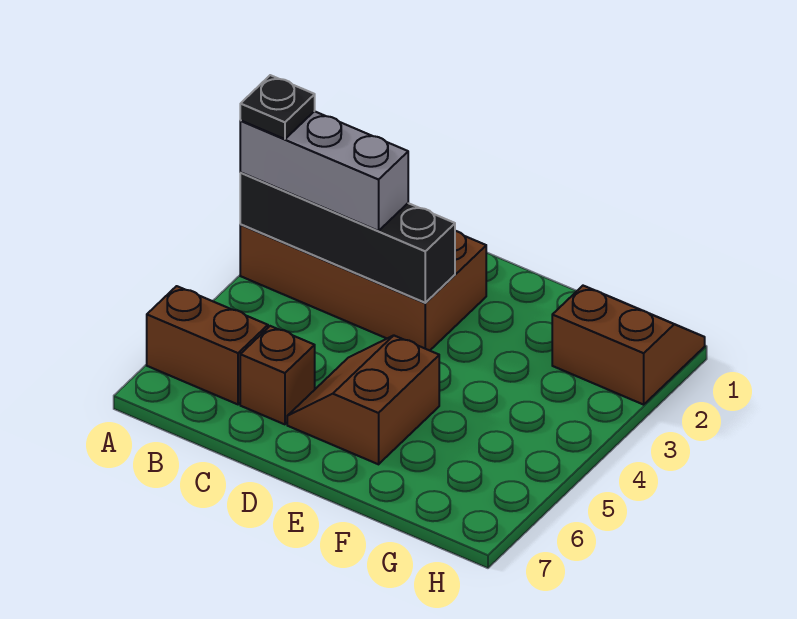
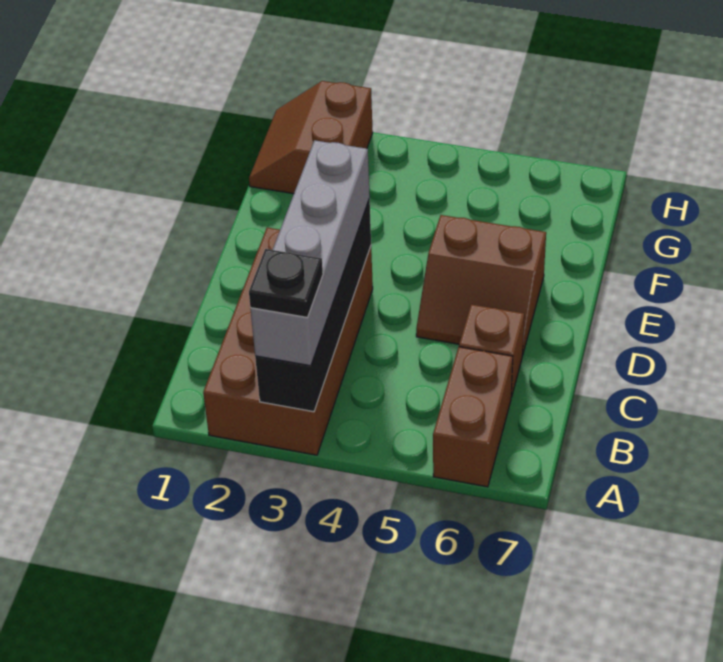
grey 1x3 brick [240,111,408,231] -> grey 1x4 brick [250,140,370,366]

